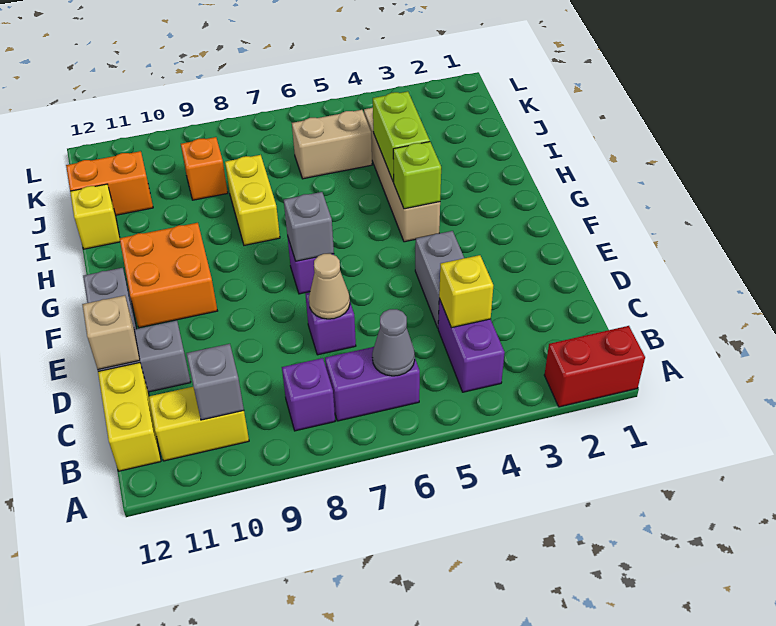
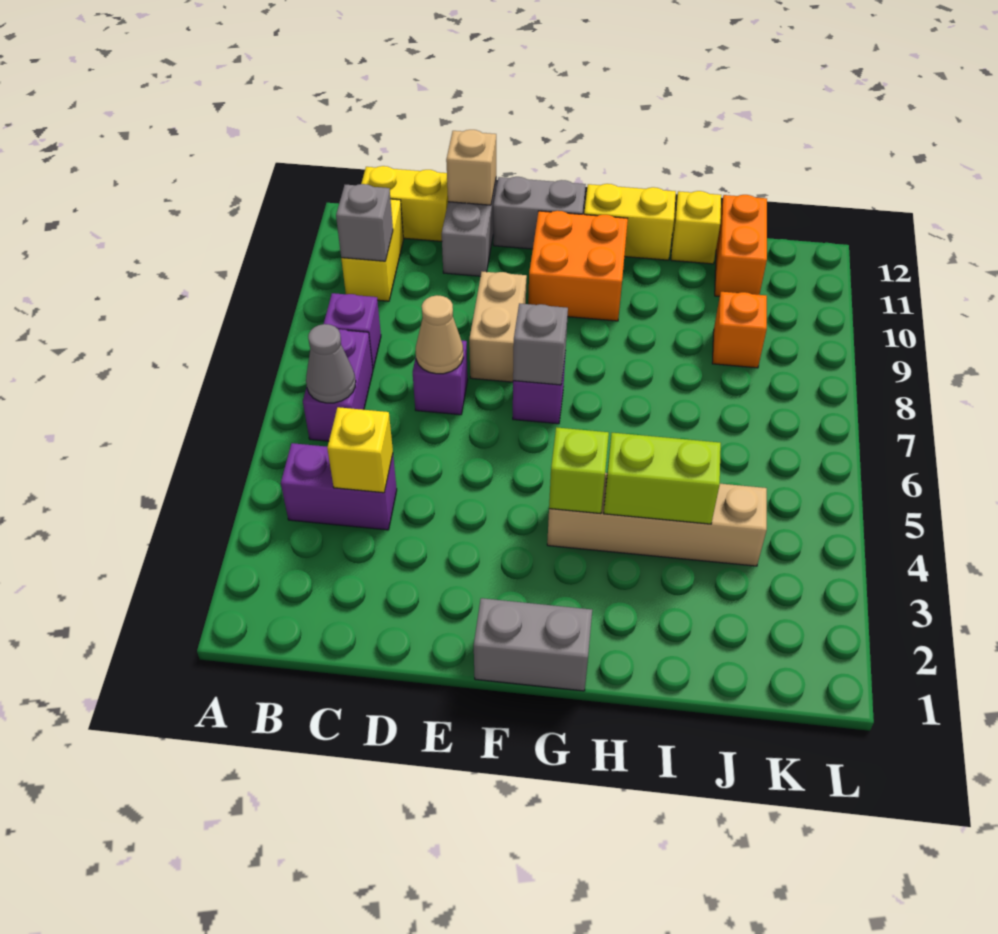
red 1x2 brick [544,326,645,407] -> none
grey 1x2 brick [415,231,464,328] -> grey 1x2 brick moved to [474,598,592,691]
yellow 1x2 brick [225,155,280,245] -> yellow 1x2 brick moved to [584,184,676,260]
tan 1x2 brick [292,110,372,179] -> tan 1x2 brick moved to [469,272,527,382]

